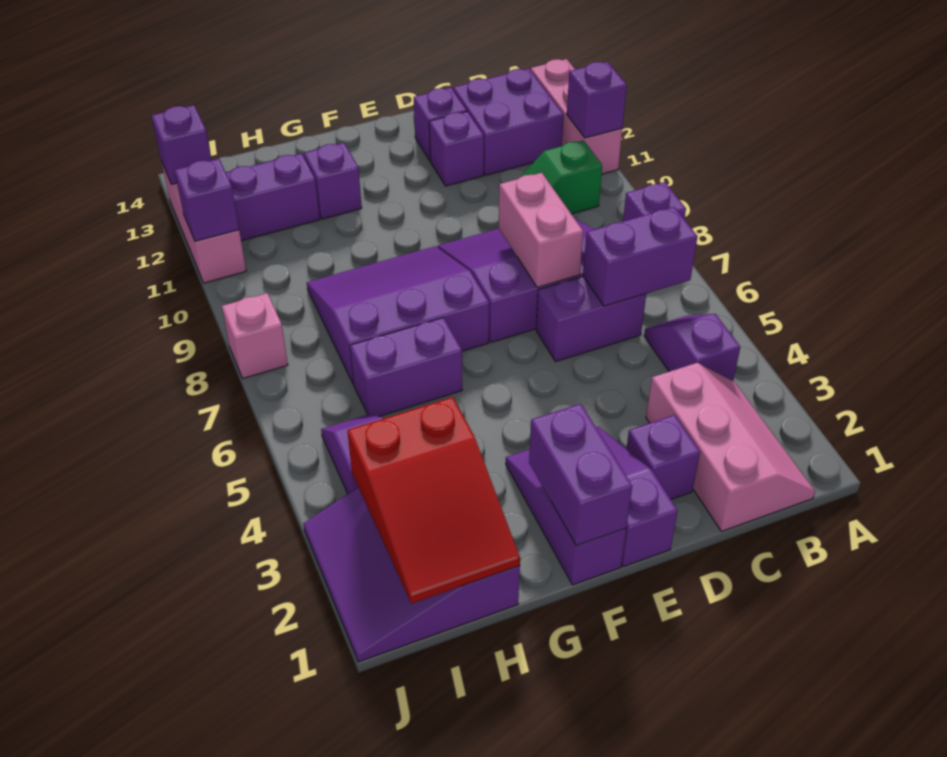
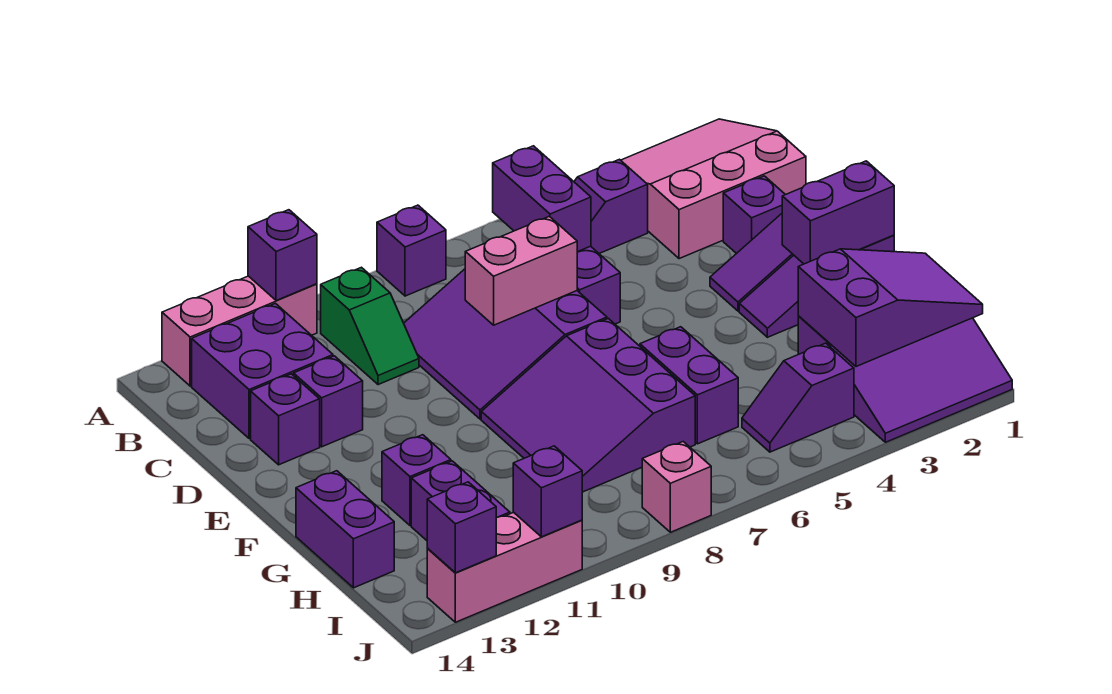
pink 2x3 slope [646,363,815,531] -> pink 3x3 slope [621,119,806,259]
none -> purple 1x2 brick [296,471,394,588]
red 2x3 slope [347,397,520,604] -> purple 2x3 slope [798,249,983,367]

